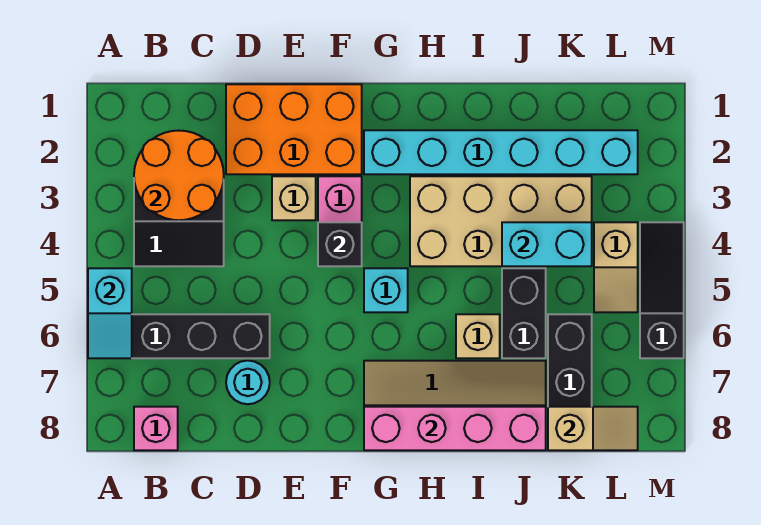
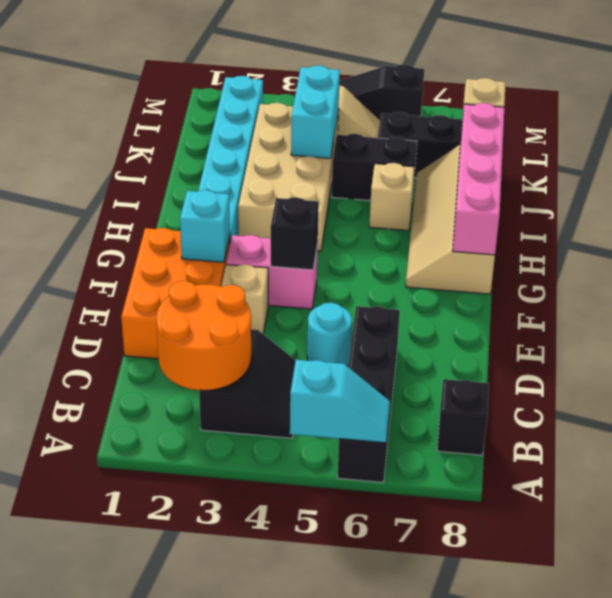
pink 1x1 brick [134,407,178,450] -> black 1x1 brick [437,379,489,455]
cyan 1x1 round brick [226,361,270,404] -> cyan 1x1 round brick moved to [307,303,352,366]
cyan 1x1 brick [364,268,408,312] -> cyan 1x1 brick moved to [180,190,230,262]

